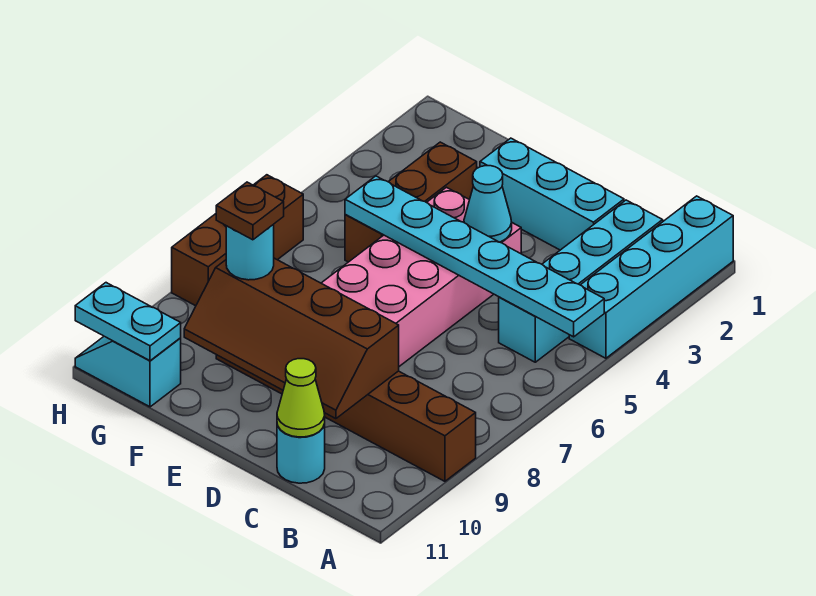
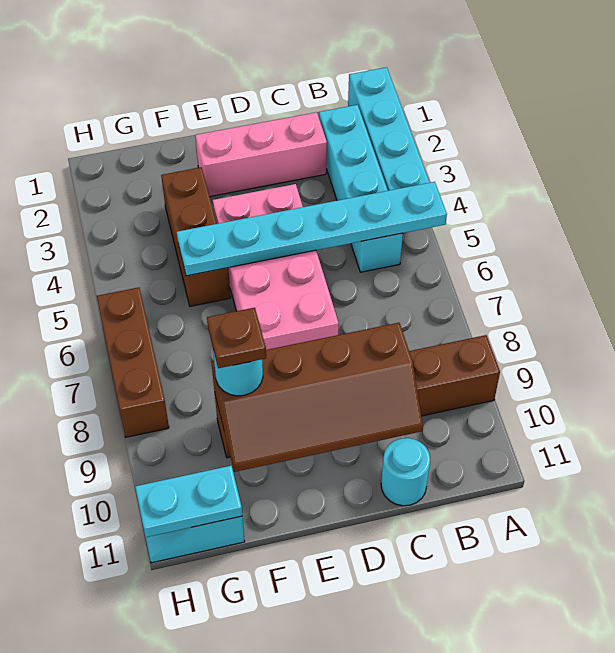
cyan 1x3 brick [480,138,624,250] -> pink 1x3 brick [195,112,327,197]
lime 1x1 cone [277,359,325,437] -> none
cyan 1x1 cone [464,166,512,242] -> none

